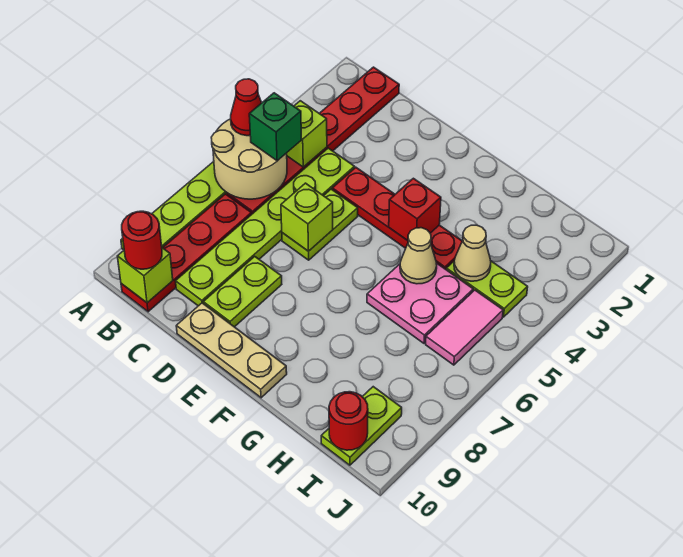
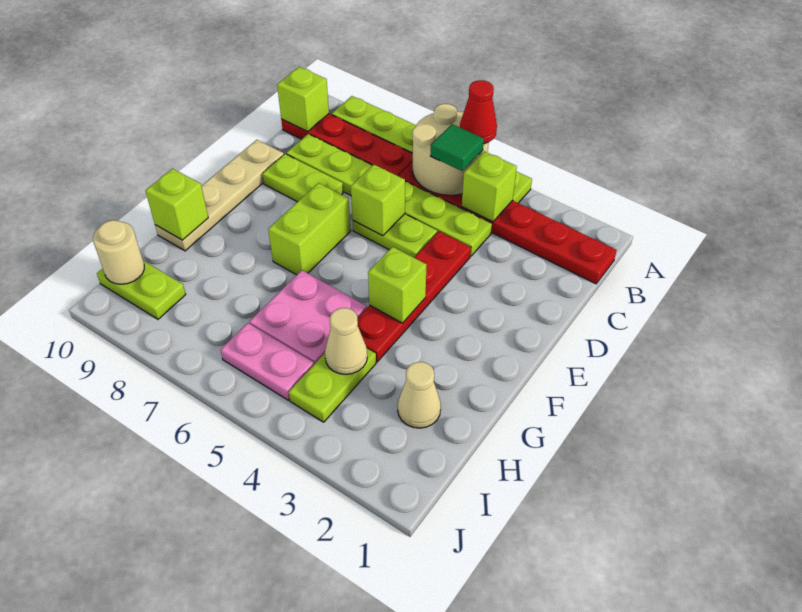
green 1x1 brick [249,93,302,161] -> green 1x1 tile [431,124,484,171]
red 1x1 round brick [122,211,162,269] -> none
tan 1x3 plate [176,303,287,398] -> tan 1x4 plate [155,140,284,251]
none -> lime 1x2 brick [268,183,351,275]
red 1x1 brick [389,178,441,241] -> lime 1x1 brick [368,247,426,323]
tan 1x1 cone [400,228,437,284] -> tan 1x1 cone moved to [398,362,441,428]
none -> lime 1x1 brick [145,169,208,240]
pink 1x2 tile [426,290,503,365] -> pink 1x2 plate [221,323,314,400]
red 1x1 round brick [329,392,368,450] -> tan 1x1 round brick [93,220,144,284]

